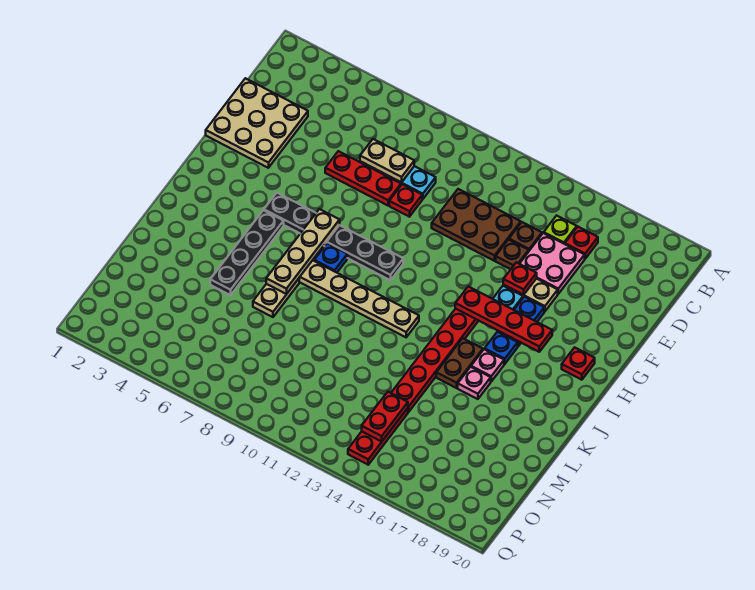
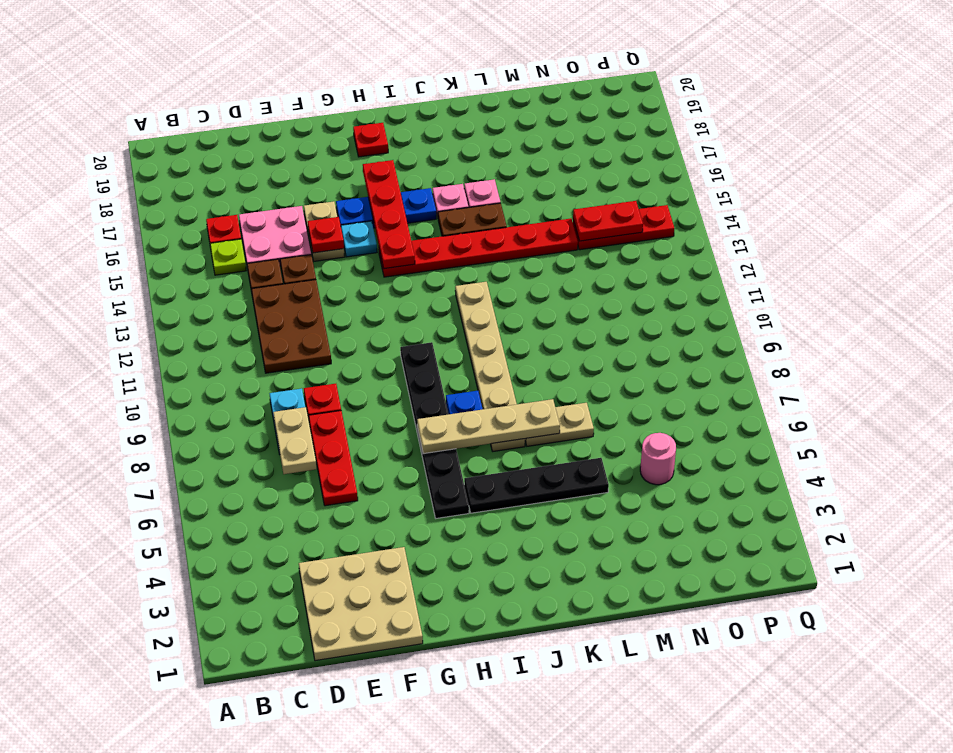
none -> pink 1x1 round brick [640,433,676,485]

